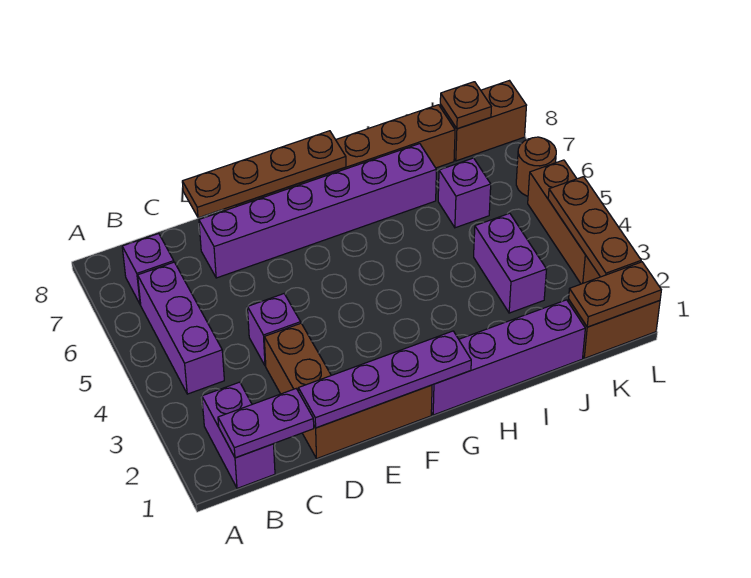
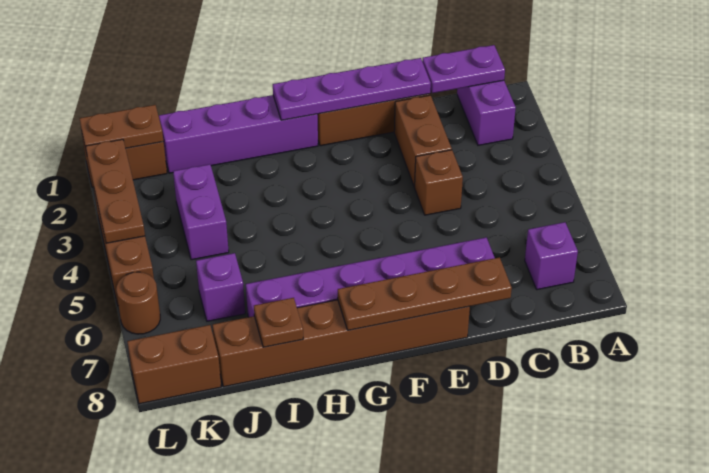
purple 1x3 brick [138,262,224,394] -> none
purple 1x1 brick [248,294,301,366] -> brown 1x1 brick [415,150,463,215]
brown 1x1 plate [440,82,491,129] -> brown 1x1 plate moved to [254,298,303,347]

